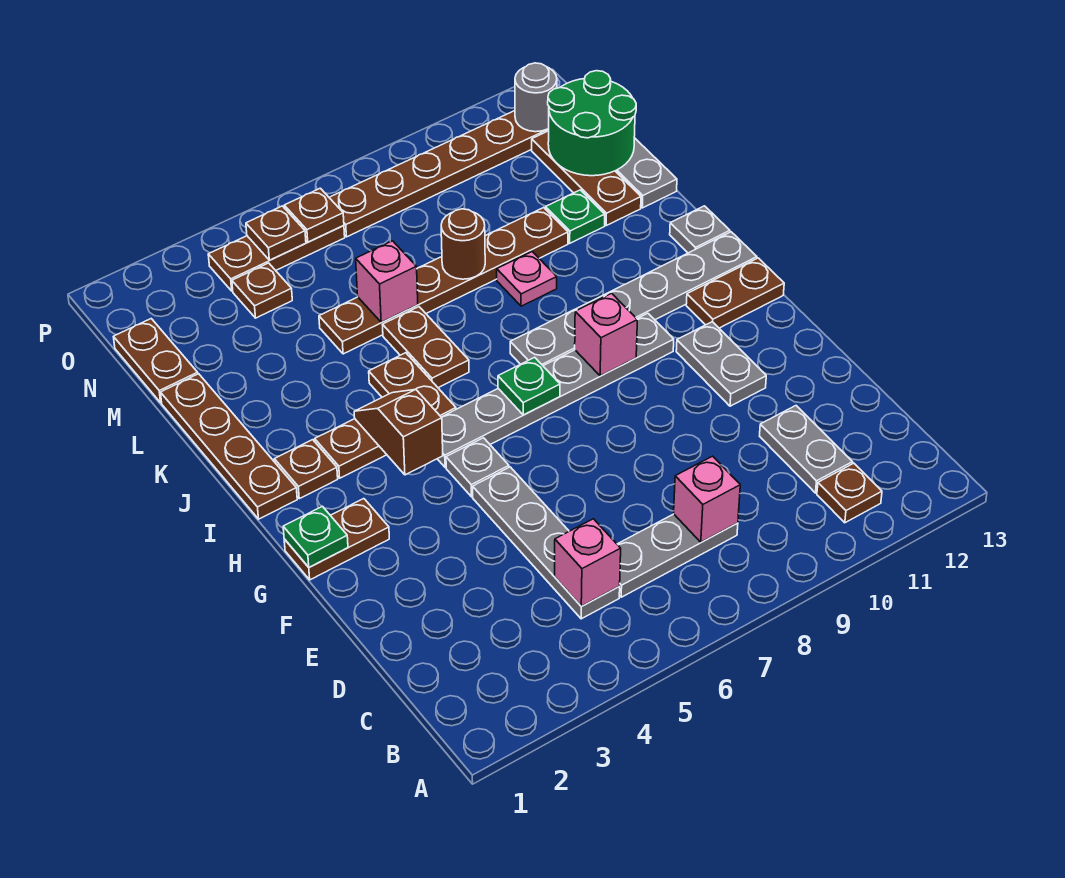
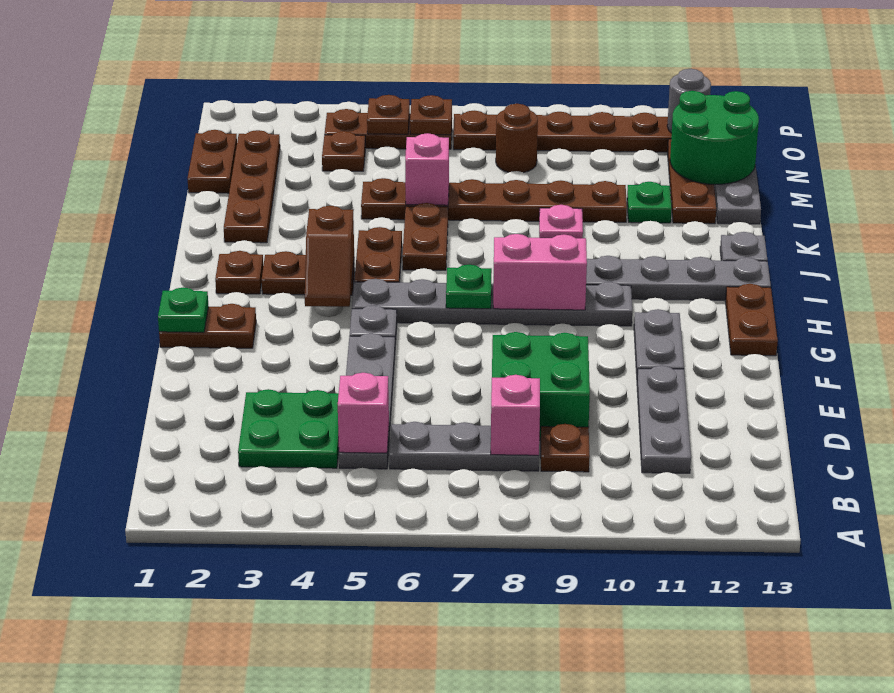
brown 1x1 plate [817,463,882,523] -> brown 1x1 plate moved to [541,424,590,472]
none -> green 2x2 plate [238,389,339,468]
grey 1x2 plate [760,406,852,493] -> grey 1x3 plate [637,366,691,473]
none -> green 2x2 brick [492,332,590,440]
brown 1x2 slope [354,389,443,475] -> brown 1x2 slope turned to [305,206,354,307]
pink 1x1 brick [575,293,637,376] -> pink 1x2 brick [493,234,587,310]
brown 1x2 plate [686,258,784,328] -> brown 1x2 plate turned to [725,284,778,356]
brown 1x4 plate [161,374,297,519] -> brown 1x4 plate moved to [224,130,280,243]
brown 1x1 round brick [441,209,485,279] -> brown 1x1 round brick moved to [496,104,538,173]

